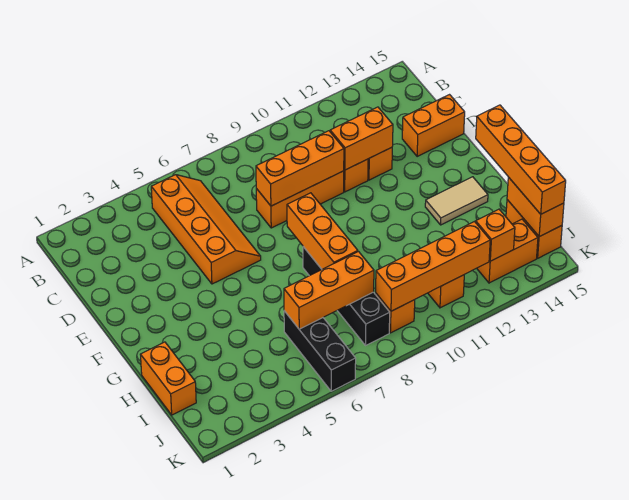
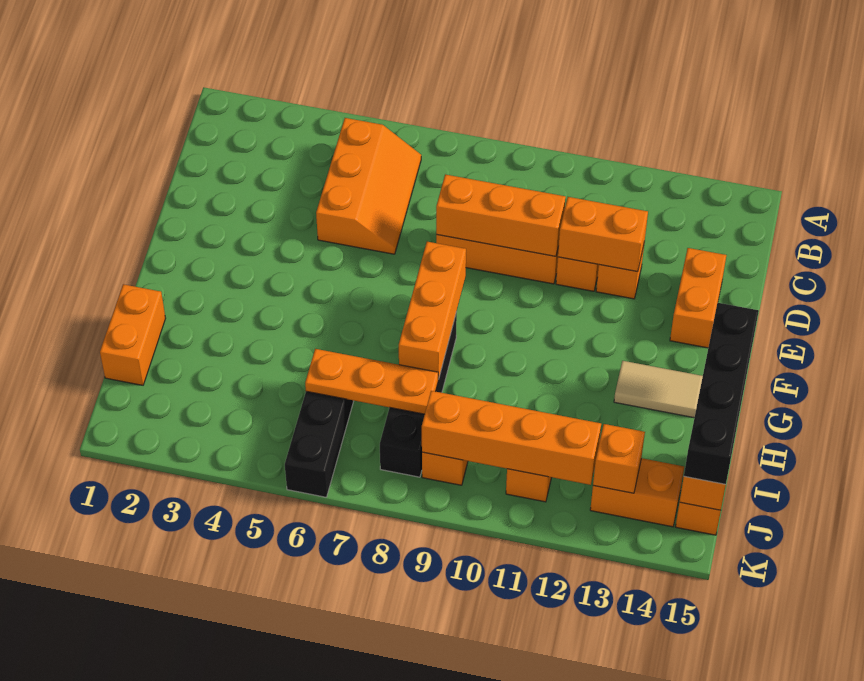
orange 2x4 slope [151,175,261,284] -> orange 2x3 slope [316,118,421,254]
orange 1x2 brick [402,95,465,157] -> orange 1x2 brick turned to [670,248,726,348]
orange 1x4 brick [476,105,566,214] -> black 1x4 brick [684,303,759,484]
orange 1x3 brick [284,252,374,329] -> orange 1x3 plate [305,349,438,414]

